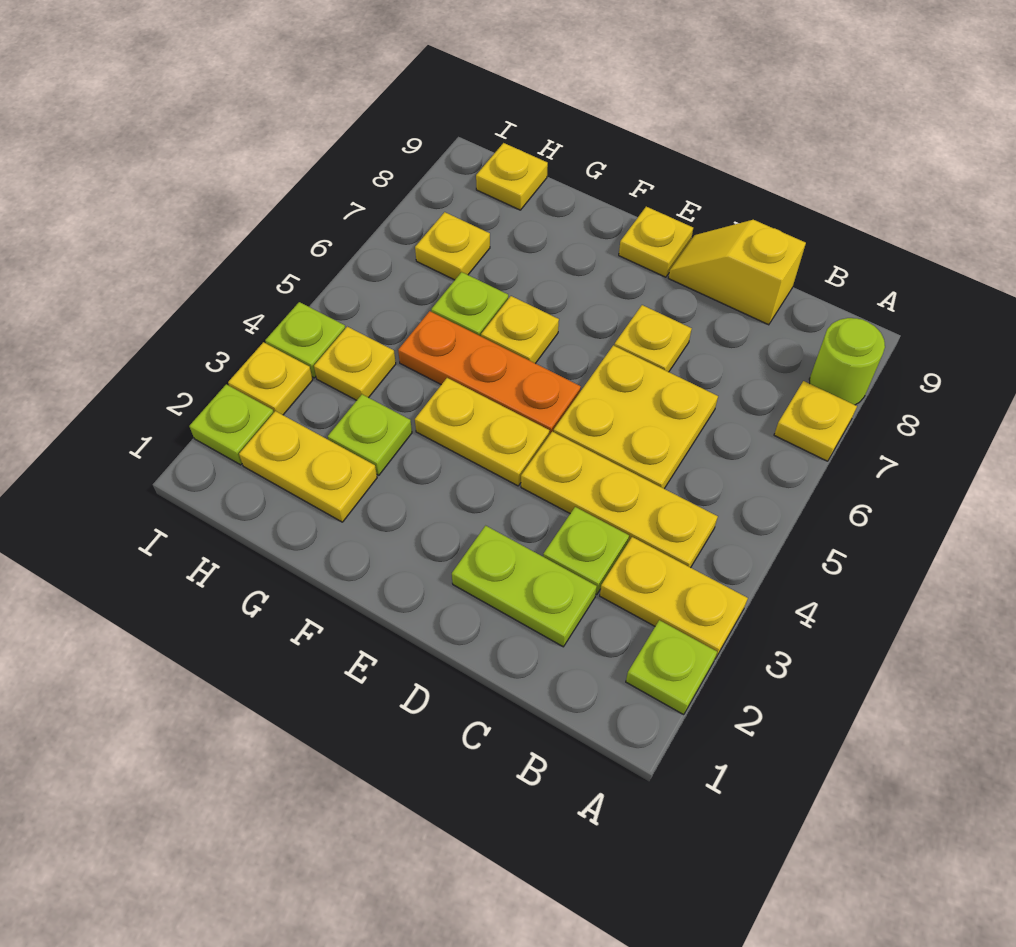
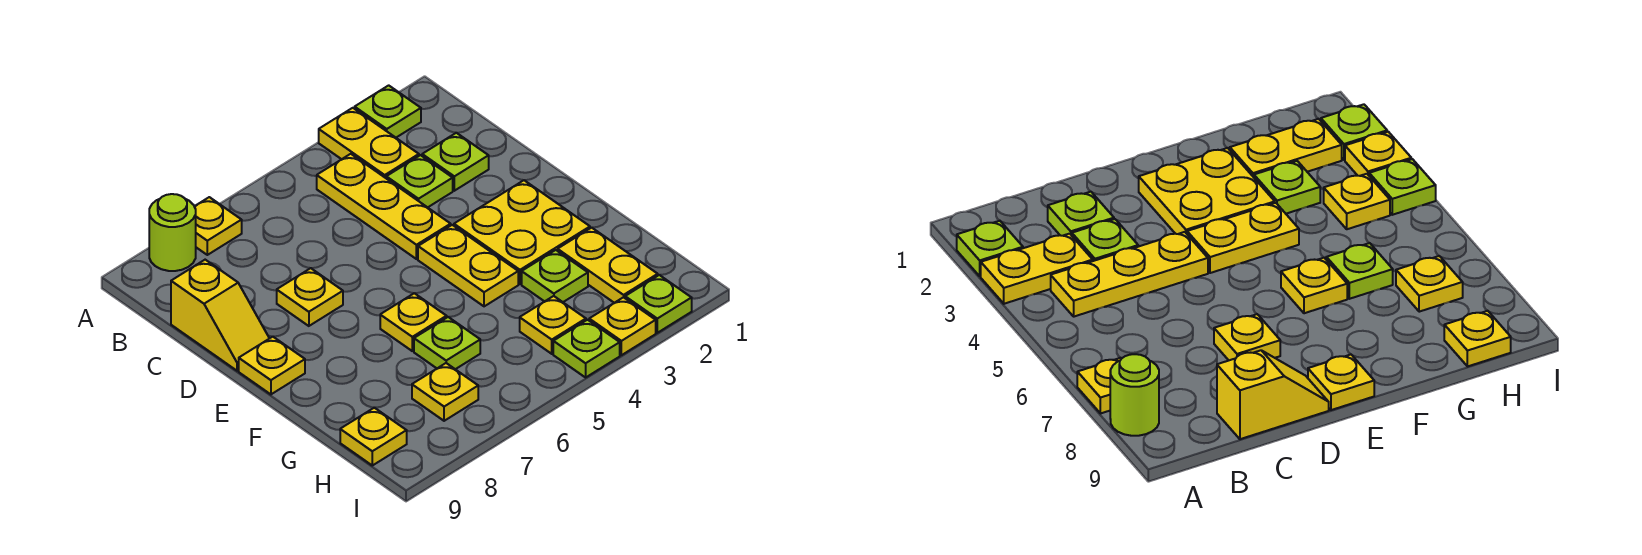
lime 1x2 plate [452,526,597,647] -> lime 1x1 plate [422,133,489,191]
yellow 2x2 plate [554,345,718,489] -> yellow 2x2 plate moved to [454,180,590,284]
orange 1x3 plate [398,311,581,435] -> none

